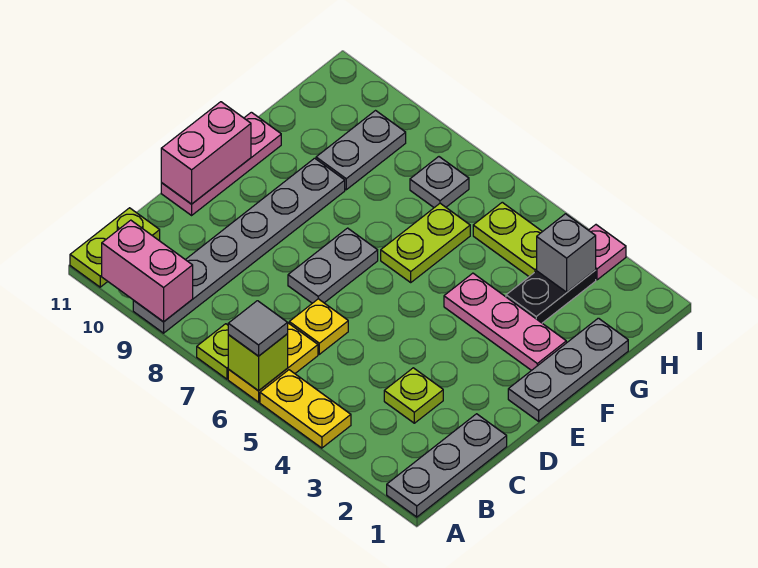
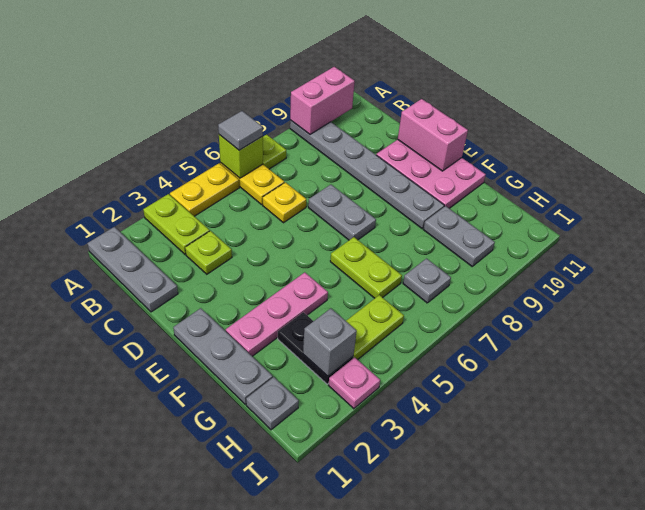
lime 1x2 plate [70,208,160,287] -> lime 1x2 plate moved to [143,194,210,254]
pink 1x3 plate [161,112,281,215] -> pink 2x3 plate [376,140,486,208]
none -> grey 1x1 plate [246,377,299,430]

